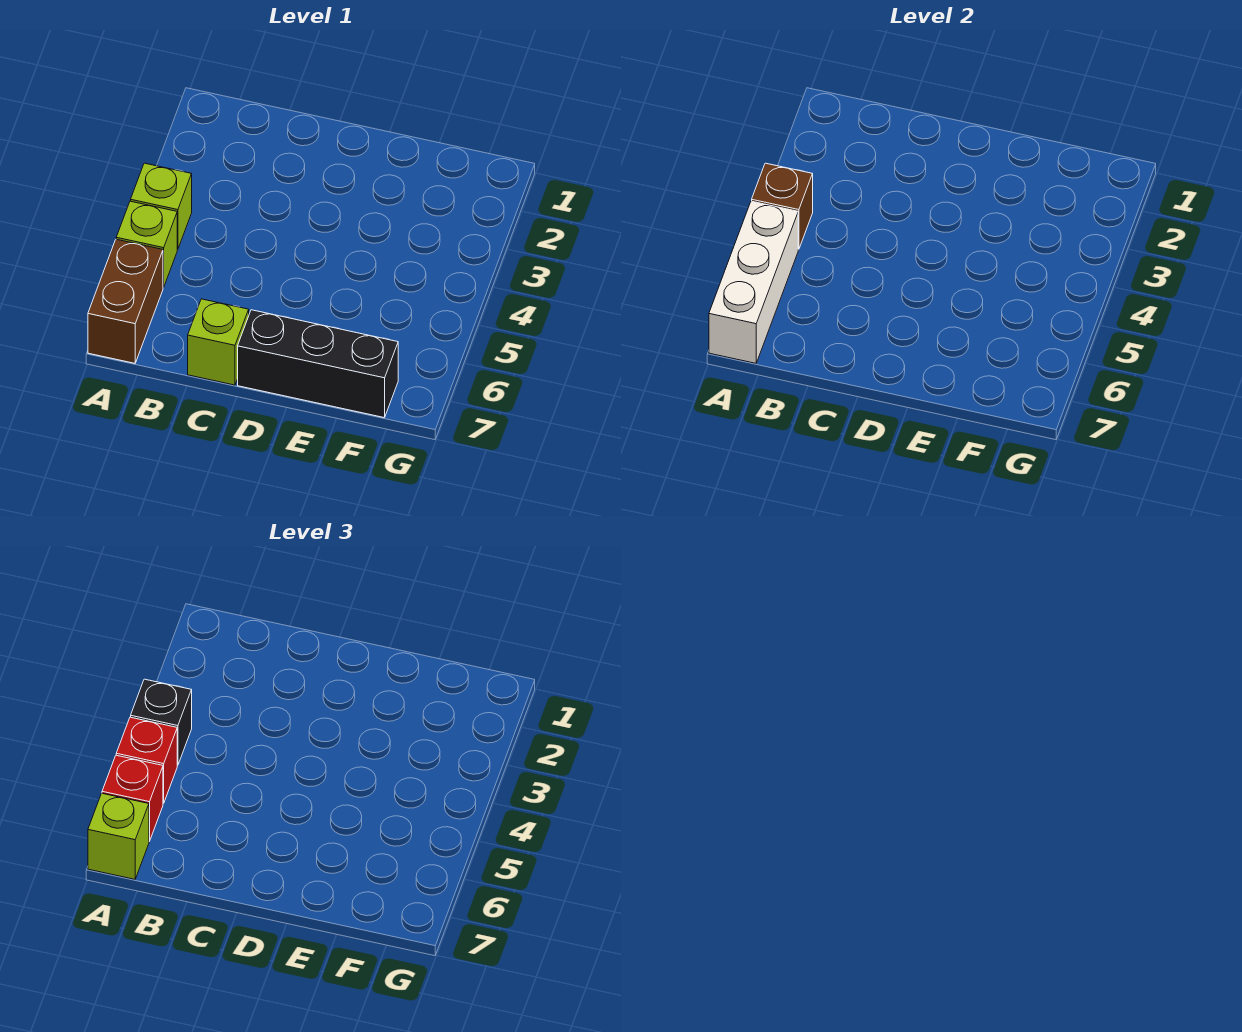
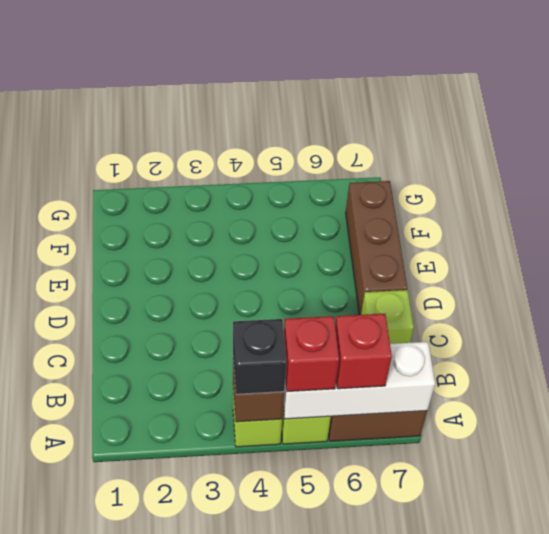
lime 1x1 brick [88,793,149,879] -> none
black 1x3 brick [238,310,398,418] -> brown 1x3 brick [346,181,407,315]

